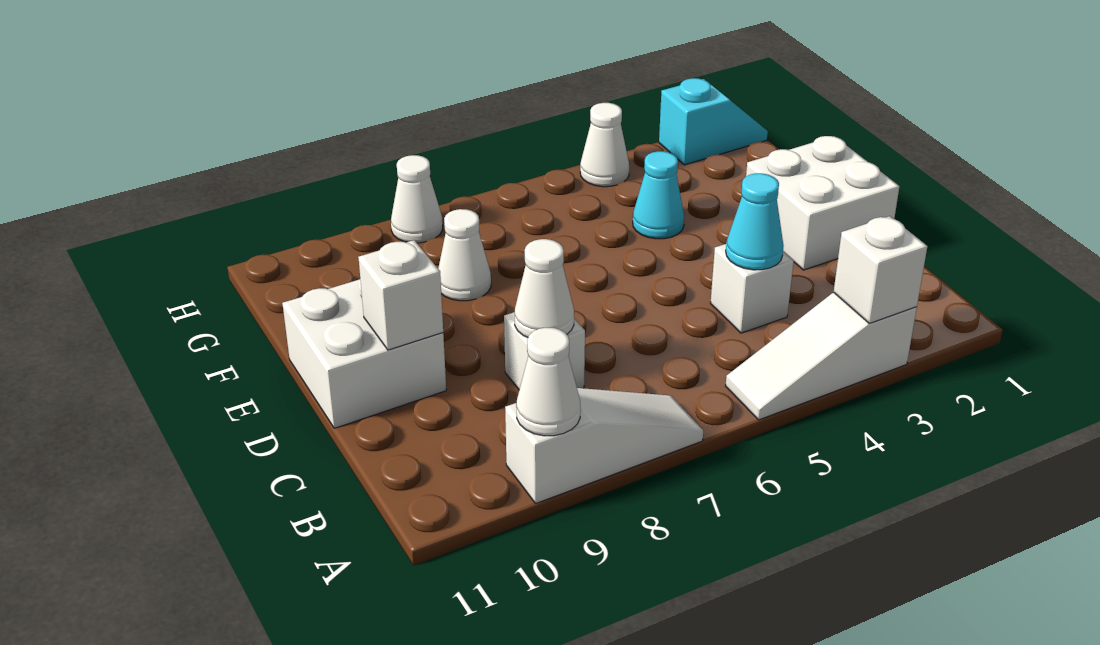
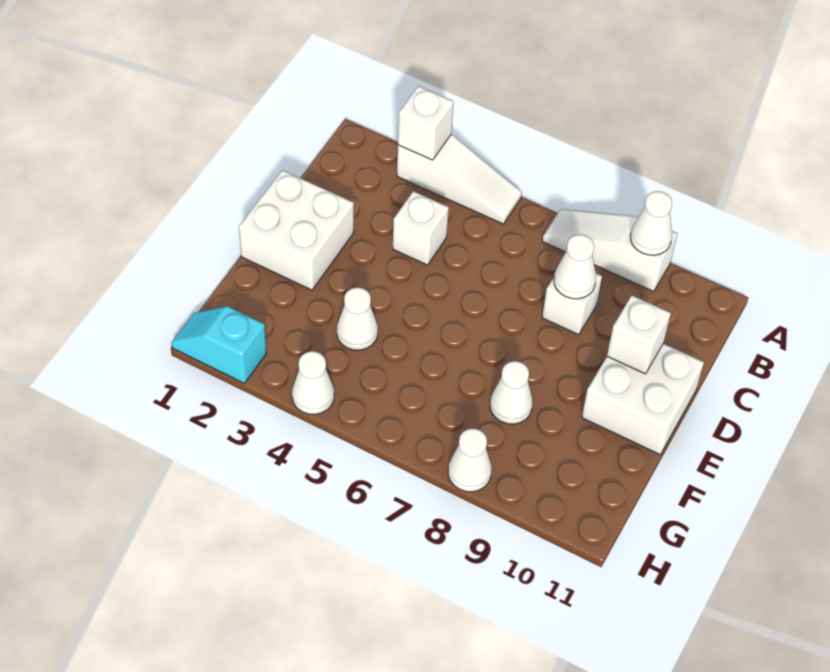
cyan 1x1 cone [726,173,784,270] -> none
cyan 1x1 cone [633,151,684,239] -> white 1x1 cone [337,288,378,350]

